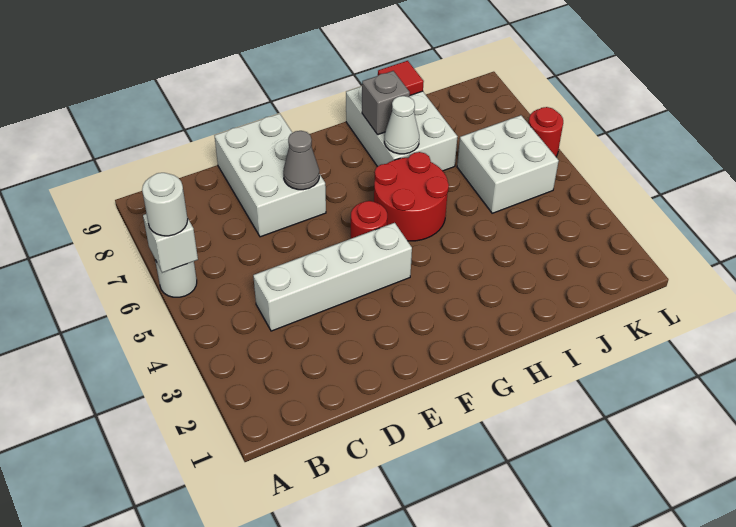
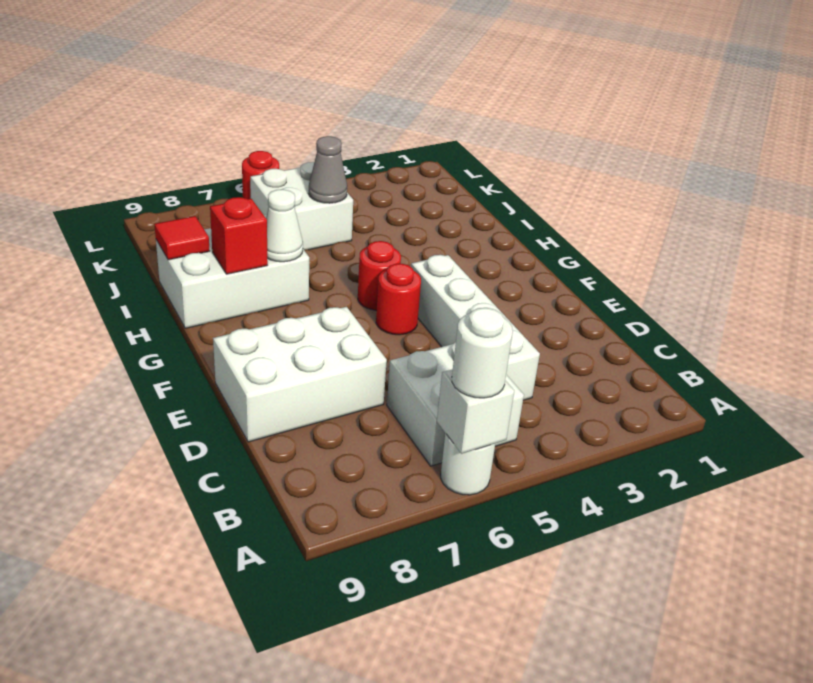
none -> white 2x2 brick [387,342,524,466]
grey 1x1 cone [283,131,319,190] -> grey 1x1 cone moved to [309,136,347,203]
red 2x2 round brick [374,152,449,241] -> red 1x1 round brick [358,241,401,310]
grey 1x1 brick [362,71,410,135] -> red 1x1 brick [210,197,268,274]

